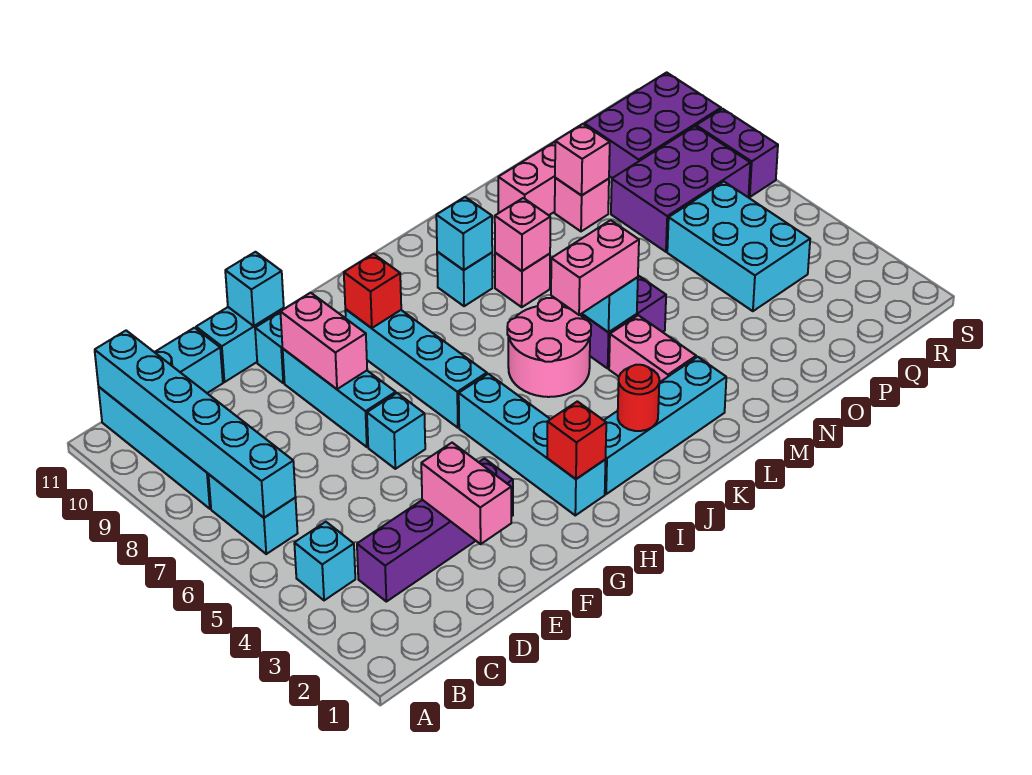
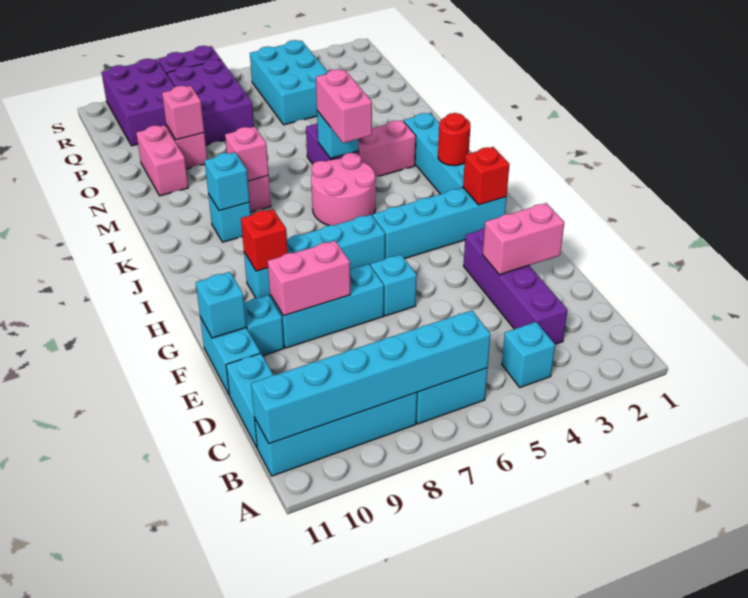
cyan 2x3 brick [667,182,810,311] -> cyan 2x3 brick turned to [250,40,328,125]

